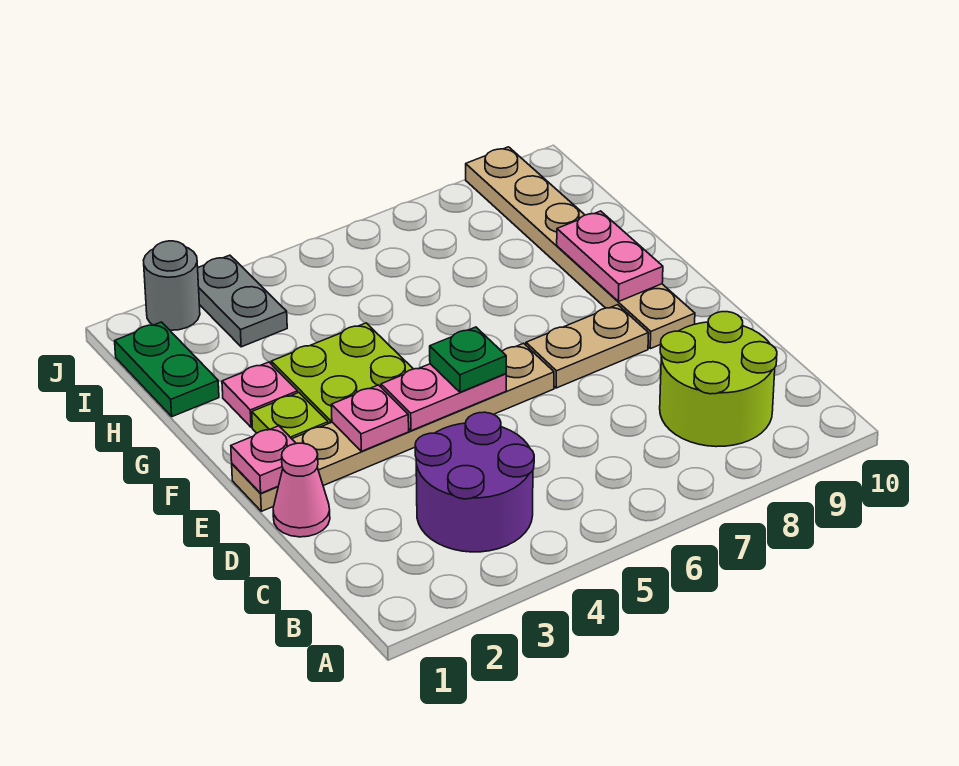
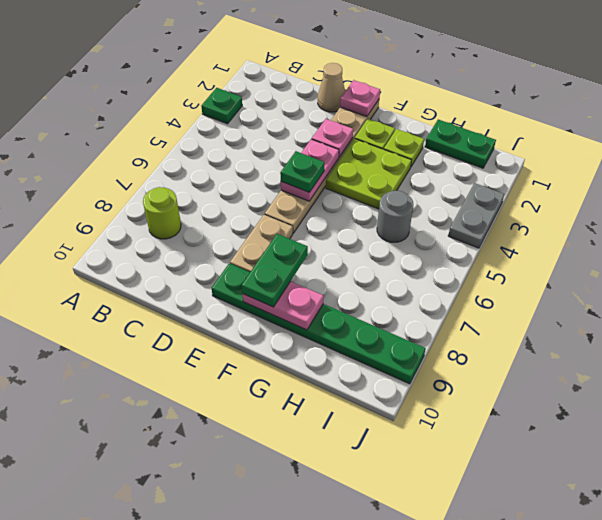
none -> green 1x1 plate [201,88,242,124]
purple 2x2 round brick [415,412,534,552] -> none
lime 2x2 round brick [660,312,777,447] -> lime 1x1 round brick [143,187,181,239]
pink 1x1 cone [273,443,330,537] -> tan 1x1 cone [318,63,345,112]
tan 1x6 plate [466,147,695,349] -> green 1x6 plate [212,263,426,384]
none -> green 1x2 plate [242,234,308,307]
pink 1x1 plate [222,362,298,427] -> lime 1x1 plate [384,129,424,166]
grey 1x2 plate [198,255,287,347] -> grey 1x2 plate turned to [448,183,504,248]
grey 1x1 round brick [143,241,200,330] -> grey 1x1 round brick moved to [377,191,413,242]

